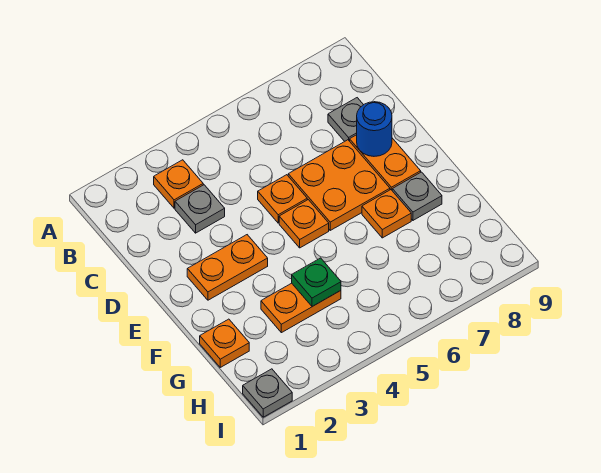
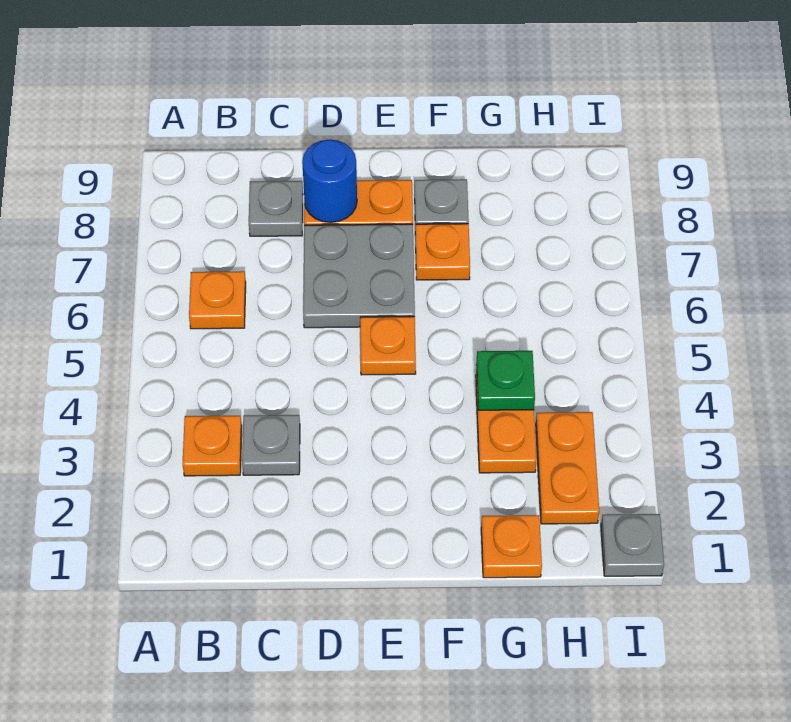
orange 1x1 plate [258,175,307,223] -> orange 1x1 plate moved to [189,271,246,329]
orange 2x2 plate [288,140,390,230] -> grey 2x2 plate [303,224,415,328]
orange 1x2 plate [187,235,268,300] -> orange 1x2 plate moved to [536,412,599,524]

